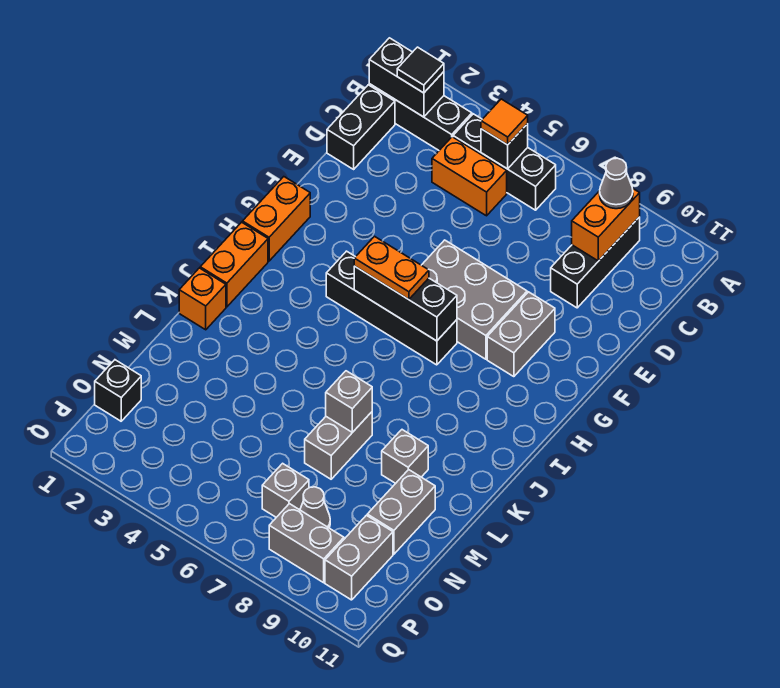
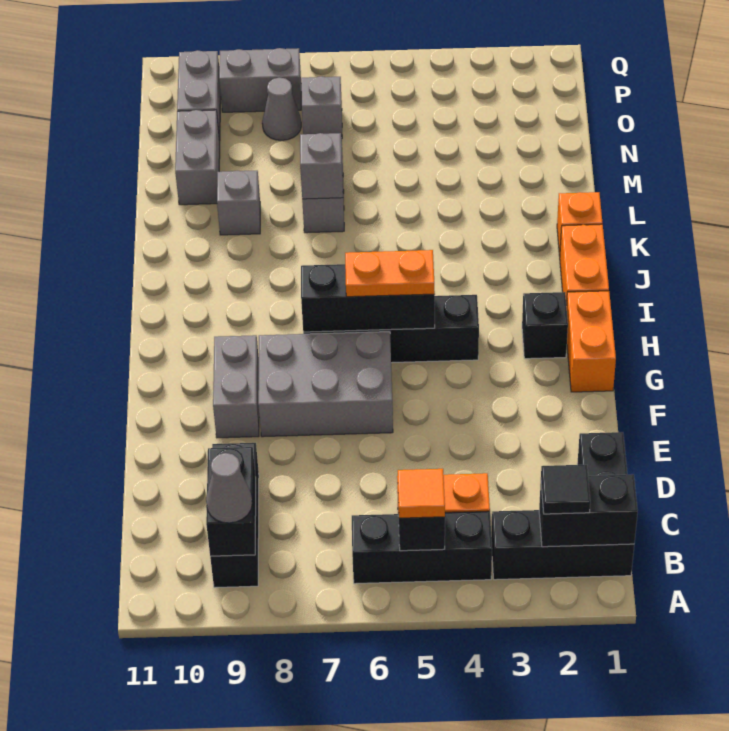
orange 1x2 brick [572,188,640,261] -> black 1x2 brick [206,447,256,556]
black 1x1 brick [95,360,141,421] -> black 1x1 brick moved to [522,292,568,359]

